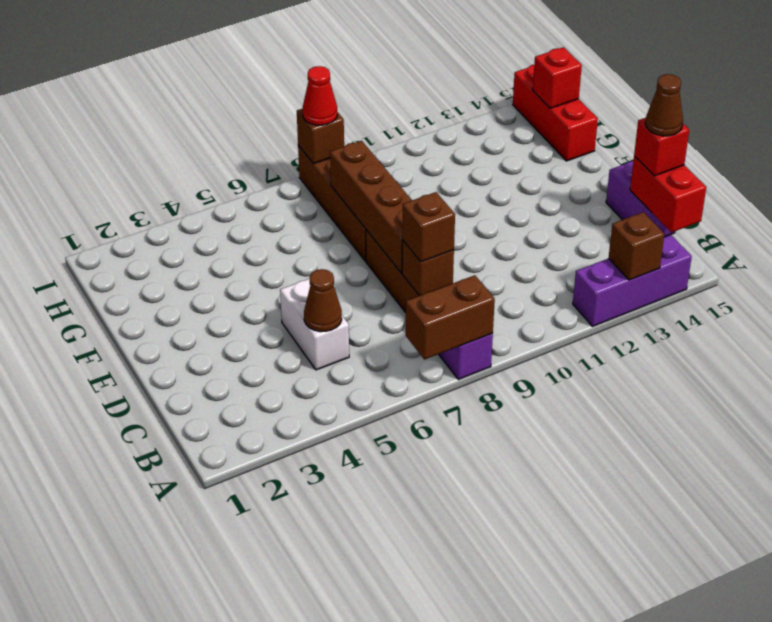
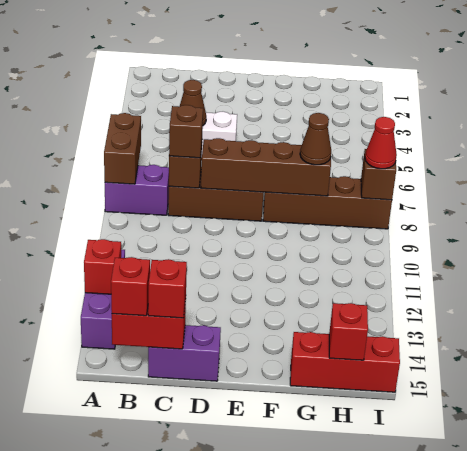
brown 1x1 brick [609,212,664,280] -> red 1x1 brick [84,239,121,294]
none -> red 1x1 brick [111,257,150,316]
brown 1x1 cone [645,74,683,136] -> brown 1x1 cone moved to [300,113,331,165]

